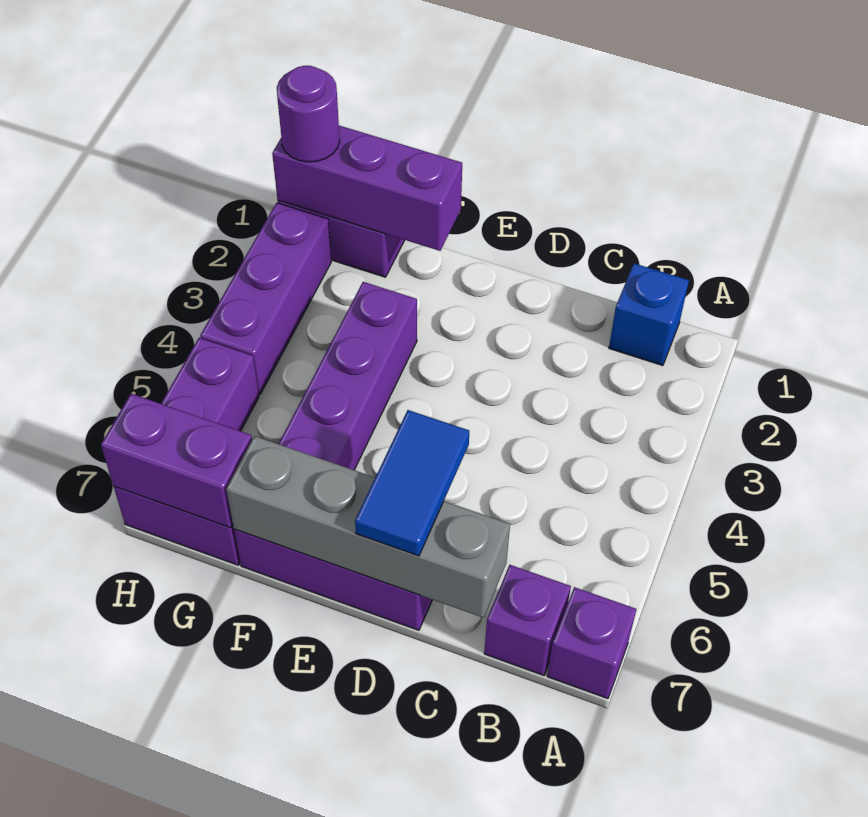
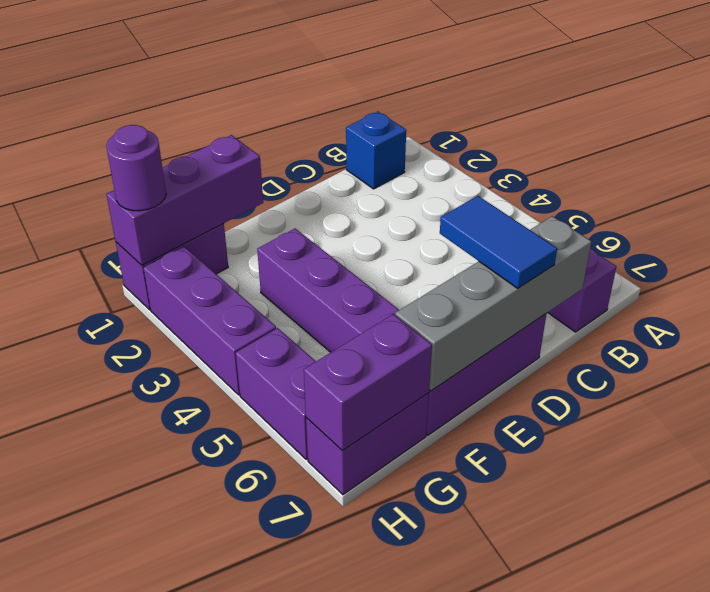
purple 1x1 brick [547,587,636,699] -> none

